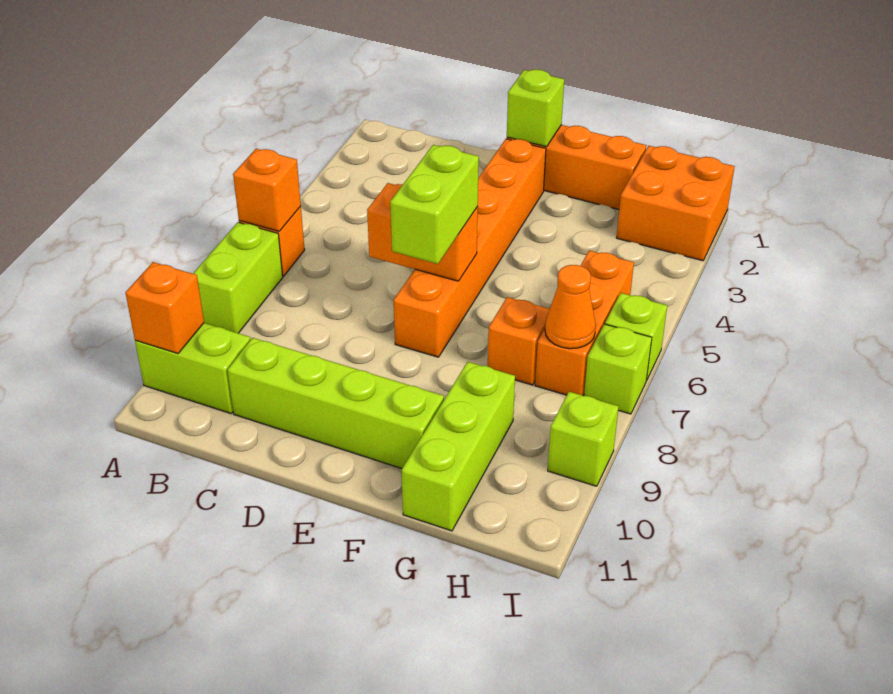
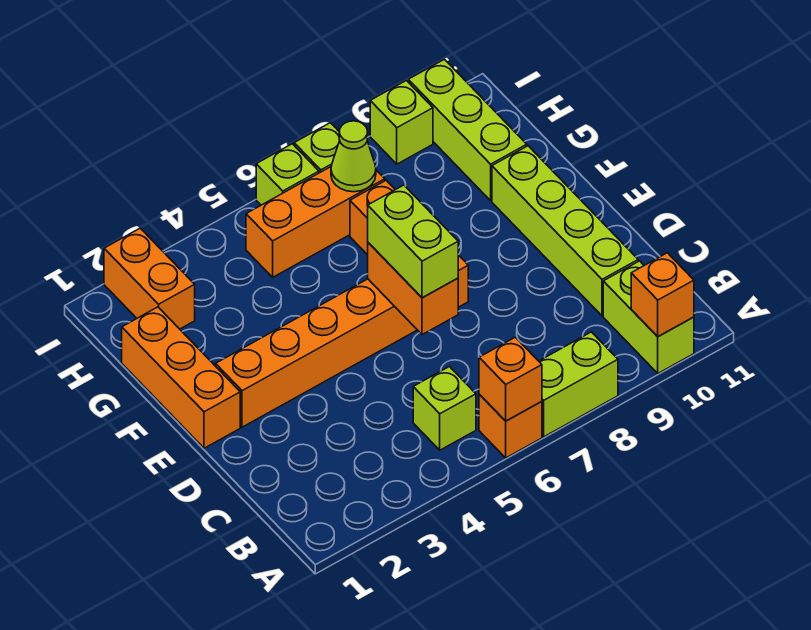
lime 1x1 brick [507,70,564,147] -> lime 1x1 brick moved to [413,367,476,450]
lime 1x2 brick [390,145,479,264] -> lime 1x2 brick turned to [368,185,458,298]
lime 1x3 brick [402,362,515,531] -> lime 1x3 brick turned to [408,59,527,200]
orange 2x2 brick [617,146,735,261] -> orange 1x2 brick [104,228,195,329]
orange 1x1 cone [545,265,596,349] -> lime 1x1 cone [331,121,376,192]

